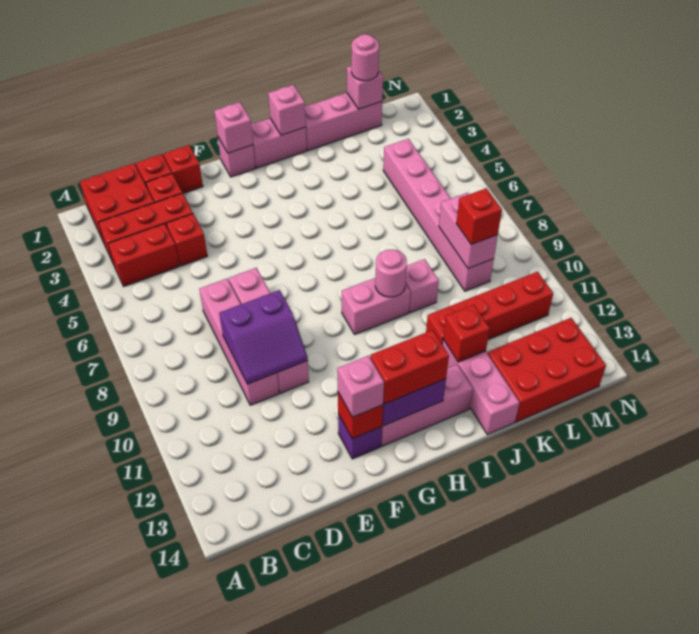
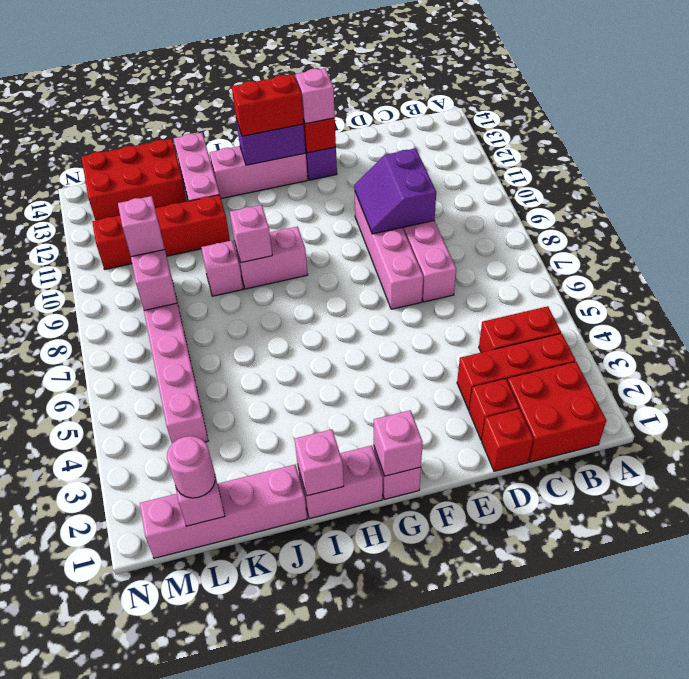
red 1x1 brick [166,214,207,266] -> none
purple 2x2 slope [219,290,308,384] -> purple 2x2 slope turned to [354,148,436,234]
red 1x1 brick [164,145,203,193] -> none
pink 1x1 round brick [375,250,407,297] -> pink 1x1 brick [230,205,272,263]
pink 1x3 brick [305,93,382,151] -> pink 1x4 brick [140,465,307,558]
red 1x1 brick [443,305,490,362] -> none
red 1x1 brick [456,188,502,245] -> pink 1x1 brick [118,196,164,257]

